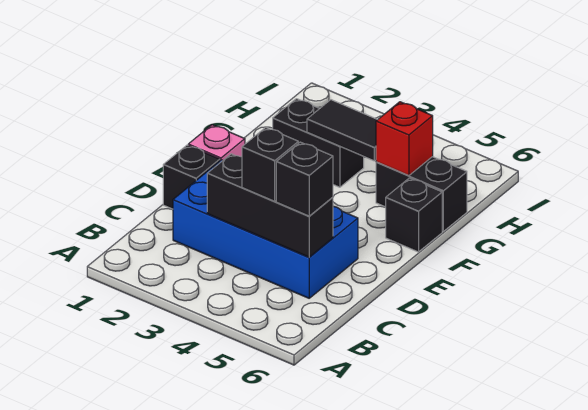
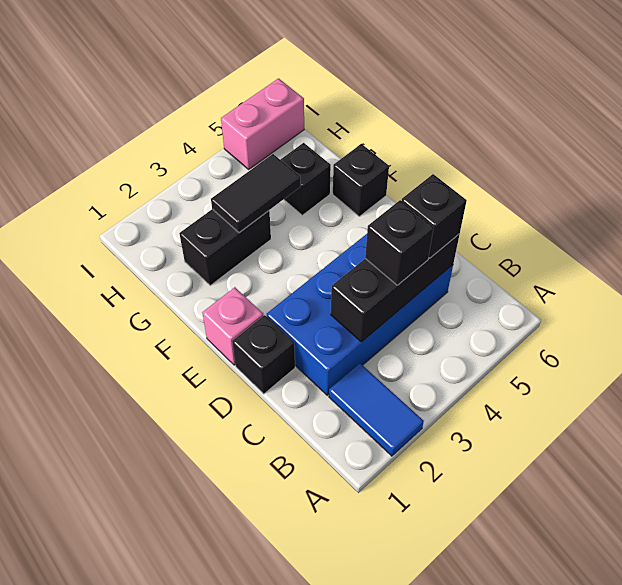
none -> blue 1x2 tile [329,363,424,456]
black 1x2 brick [376,157,467,231] -> black 1x1 brick [280,143,331,215]
red 1x1 brick [376,102,433,176] -> none
none -> pink 1x2 brick [221,79,304,169]

